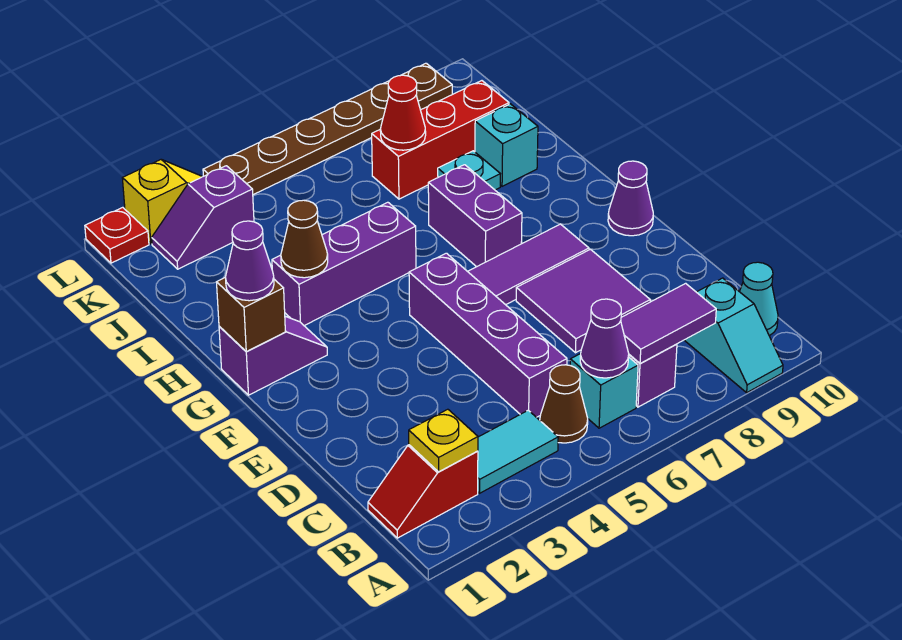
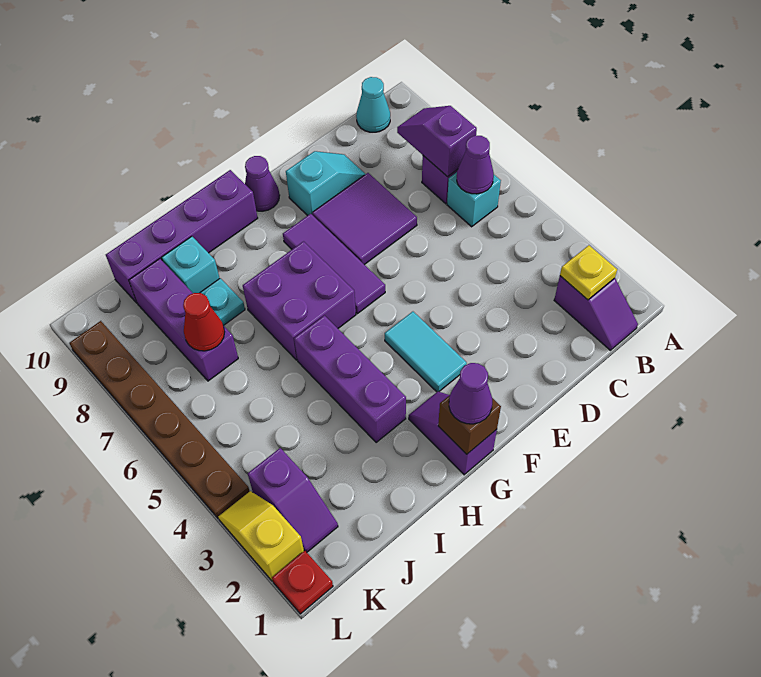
cyan 1x2 slope [684,278,783,393] -> cyan 1x2 slope moved to [286,151,365,216]
red 1x2 slope [368,445,478,538] -> purple 1x2 slope [554,276,638,350]
cyan 1x2 tile [478,410,558,493] -> cyan 1x2 tile moved to [385,312,467,392]
brown 1x1 cone [540,365,588,443] -> none
purple 1x2 tile [621,283,716,363] -> purple 1x2 slope [397,106,477,176]
purple 1x4 brick [409,253,567,417] -> purple 1x4 brick moved to [106,170,258,303]
purple 1x2 brick [428,165,522,267] -> purple 2x2 brick [243,241,356,360]
brown 1x1 cone [281,200,328,278] -> none
red 1x3 brick [372,81,509,199] -> purple 1x3 brick [129,259,238,381]

